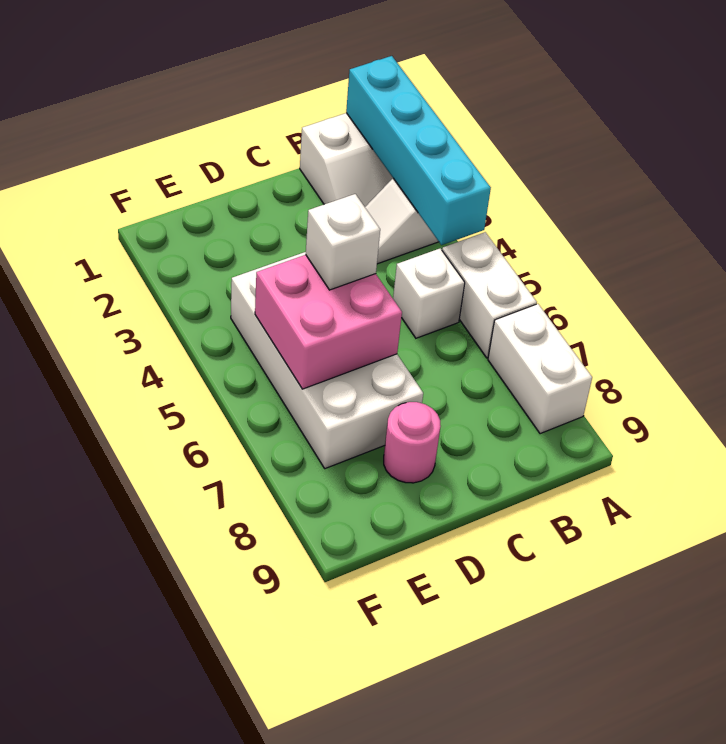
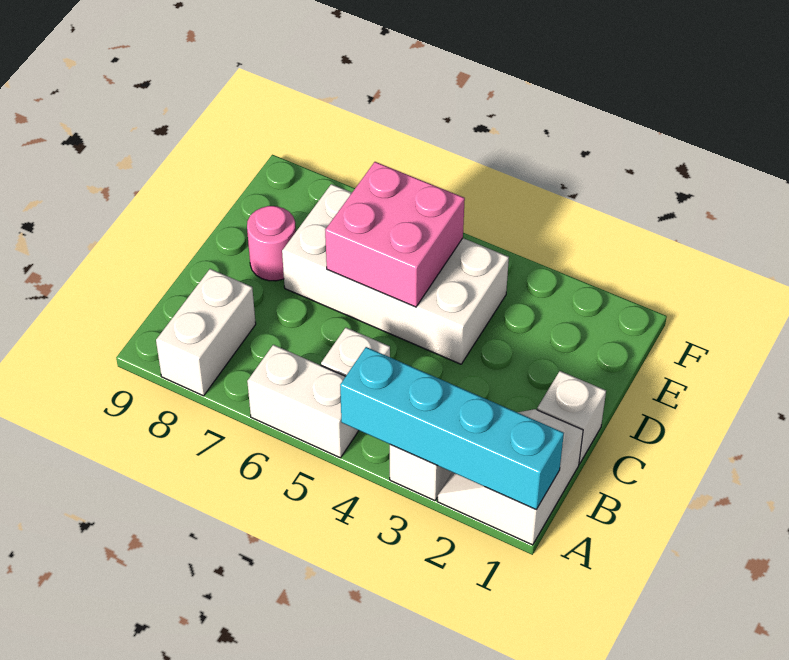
white 1x2 brick [488,304,592,434] -> white 1x2 brick turned to [156,269,256,396]
white 1x1 brick [306,194,380,290] -> white 1x1 brick moved to [537,371,606,464]

